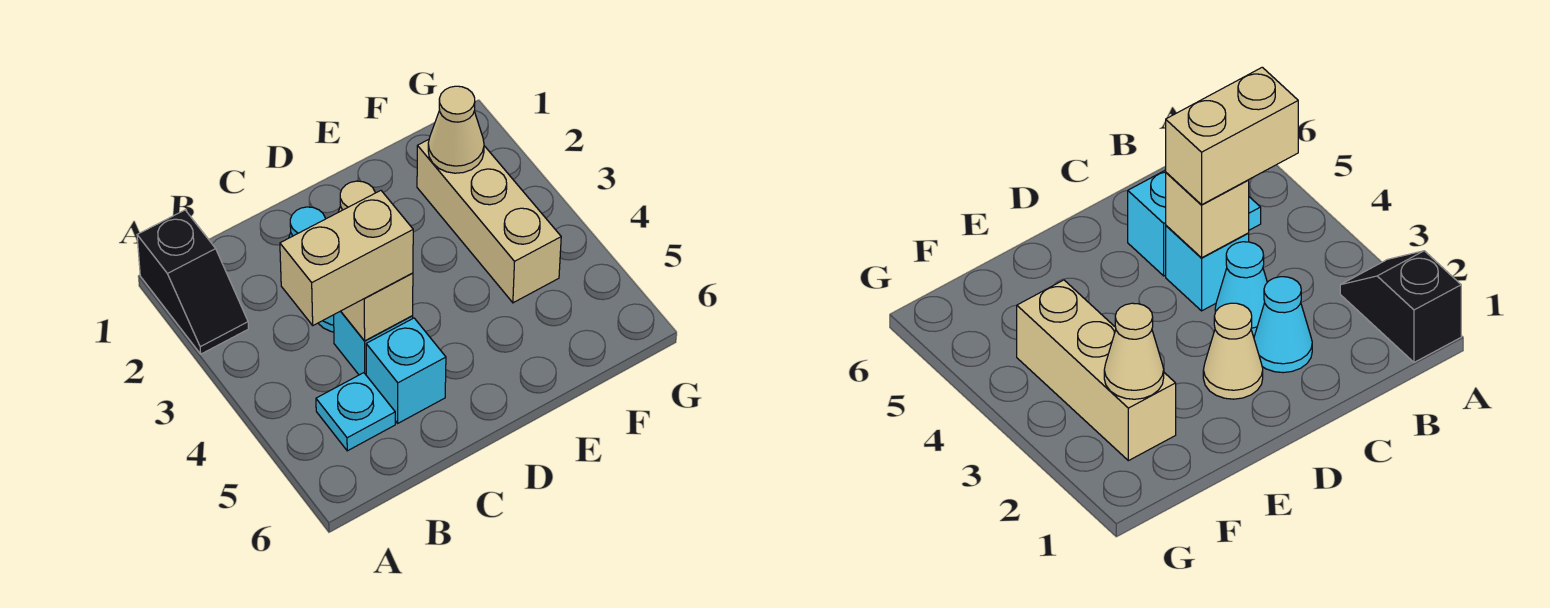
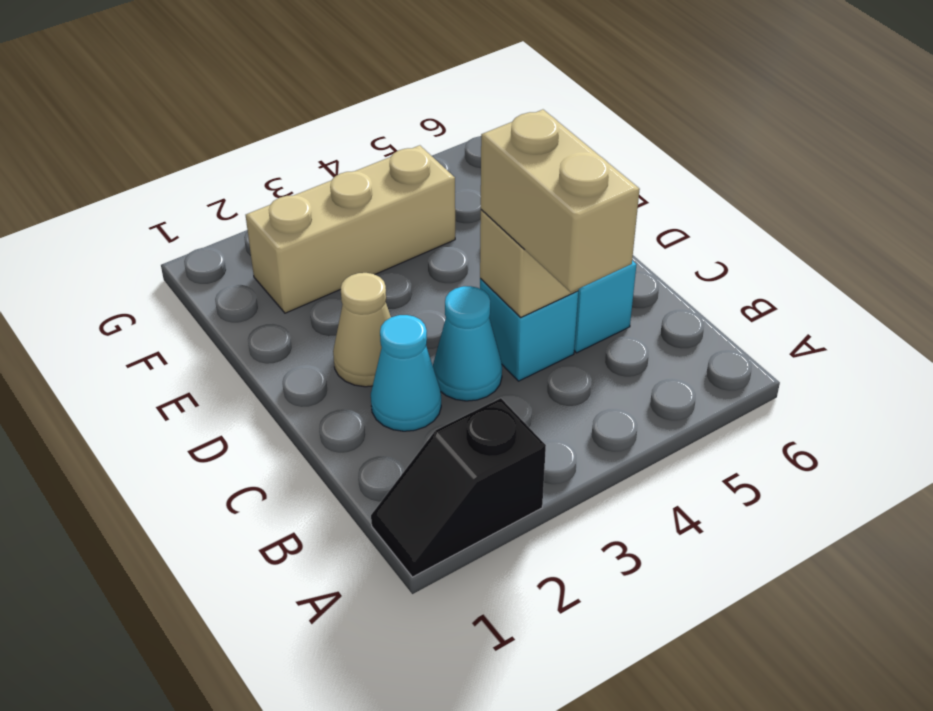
black 1x2 slope [137,210,248,354] -> black 1x2 slope turned to [371,398,546,577]
cyan 1x1 plate [316,373,395,451] -> none
tan 1x1 cone [428,86,484,173] -> none

